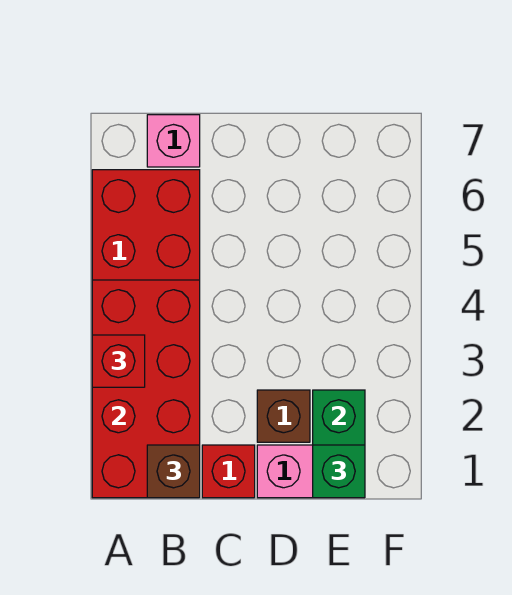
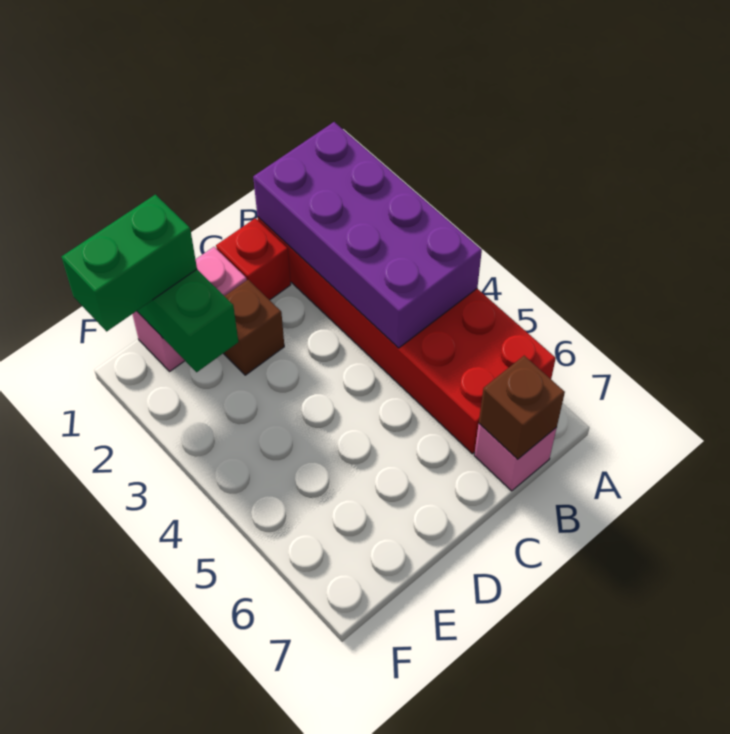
red 2x4 brick [92,280,200,498] -> purple 2x4 brick [253,122,482,348]
red 1x1 brick [92,335,145,387] -> none
brown 1x1 brick [147,445,200,498] -> brown 1x1 brick moved to [479,356,565,459]
green 1x1 brick [313,445,365,498] -> green 1x2 brick [62,195,197,331]

